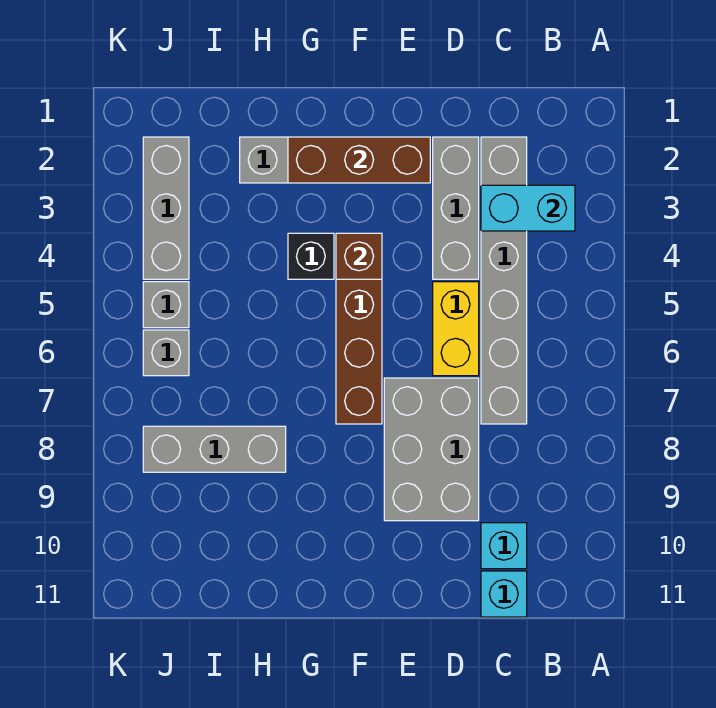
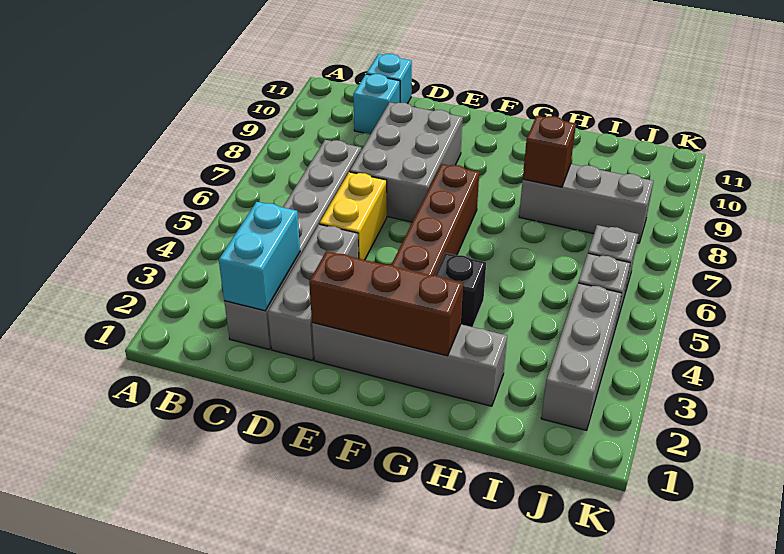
cyan 1x2 brick [481,185,575,231] -> cyan 1x2 brick turned to [219,202,300,311]
brown 1x1 brick [336,233,382,279] -> brown 1x1 brick moved to [523,116,576,187]

